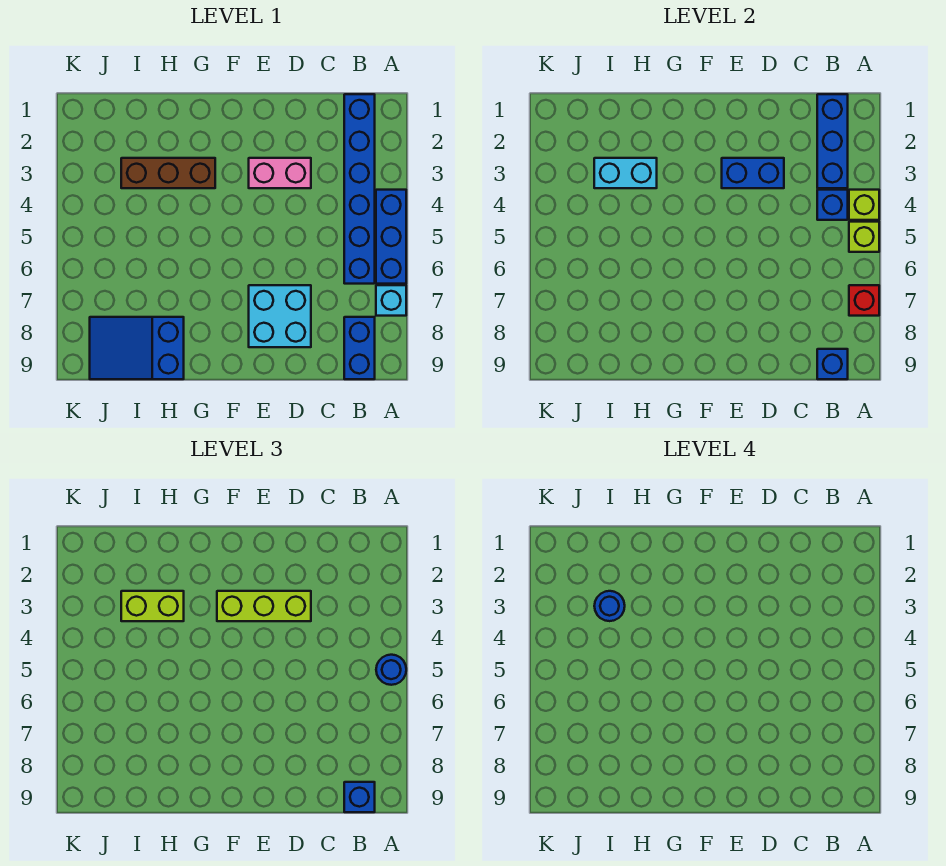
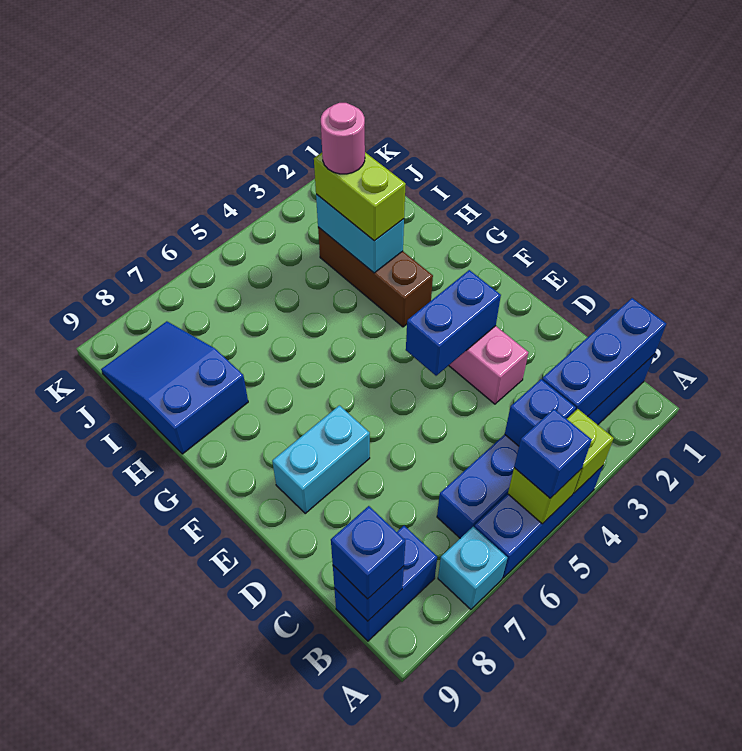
blue 1x1 round brick [376,655,406,685] -> blue 1x1 brick [514,409,592,498]
red 1x1 brick [849,285,879,316] -> none
blue 1x2 brick [722,158,784,188] -> blue 1x2 brick turned to [406,270,501,376]
lime 1x3 brick [217,591,311,621] -> none
cyan 2x2 brick [249,285,311,347] -> cyan 1x2 brick [272,405,370,513]
blue 1x1 round brick [594,591,625,621] -> pink 1x1 round brick [321,103,365,174]

